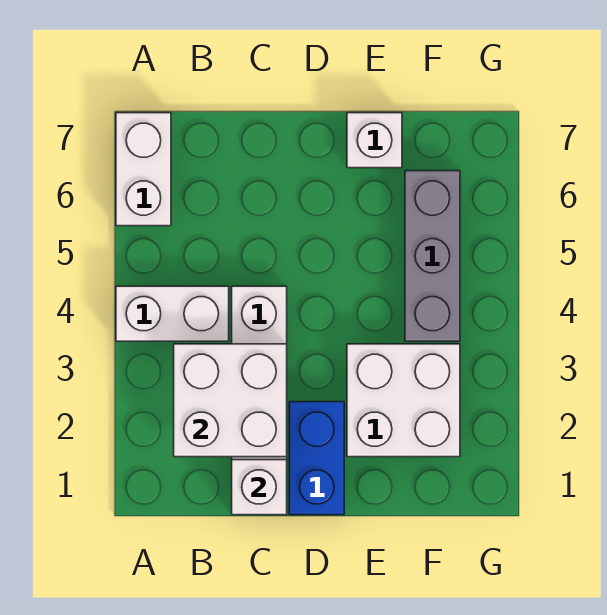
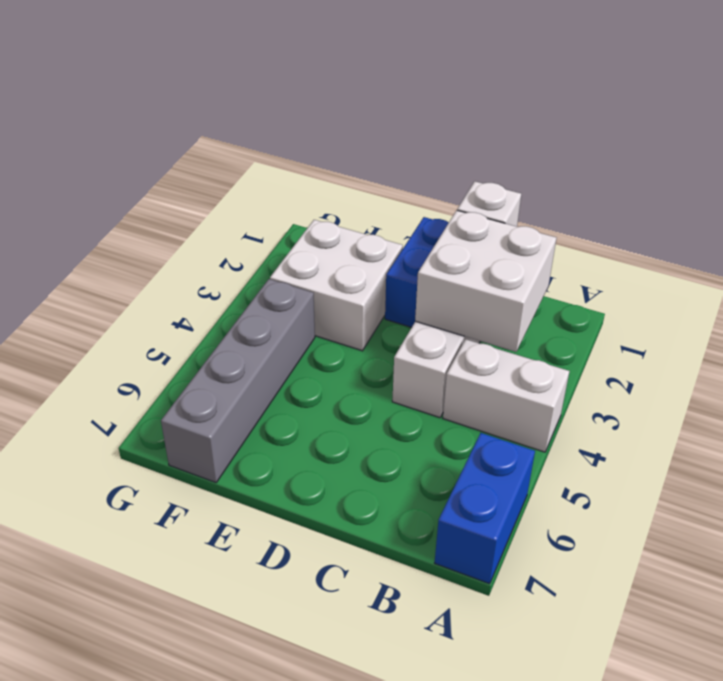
white 1x2 brick [116,113,171,226] -> blue 1x2 brick [435,433,535,584]
white 1x1 brick [347,113,402,168] -> none
grey 1x3 brick [405,171,460,341] -> grey 1x4 brick [161,279,315,483]

